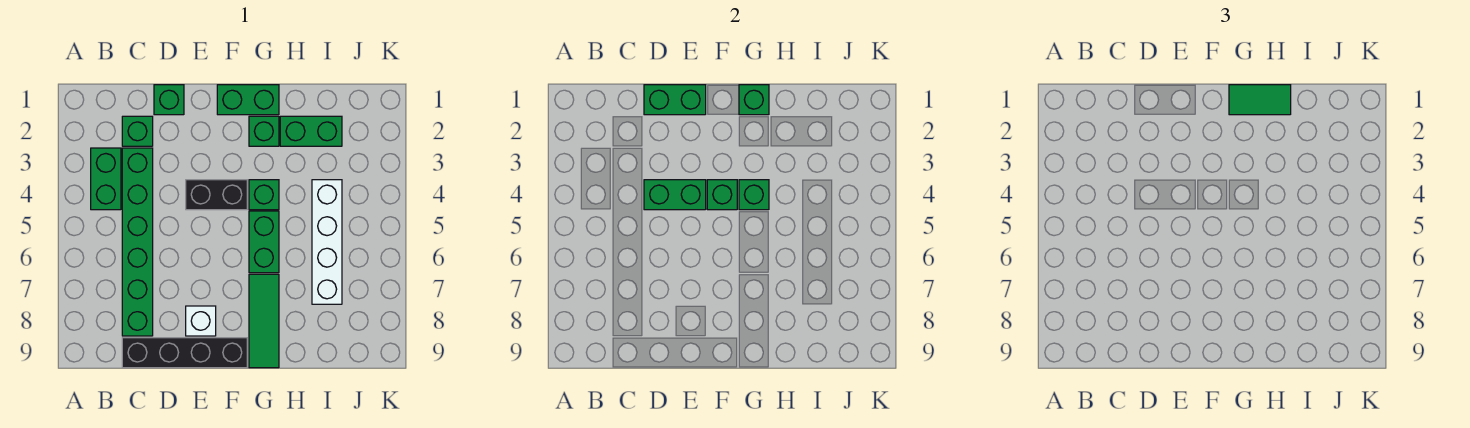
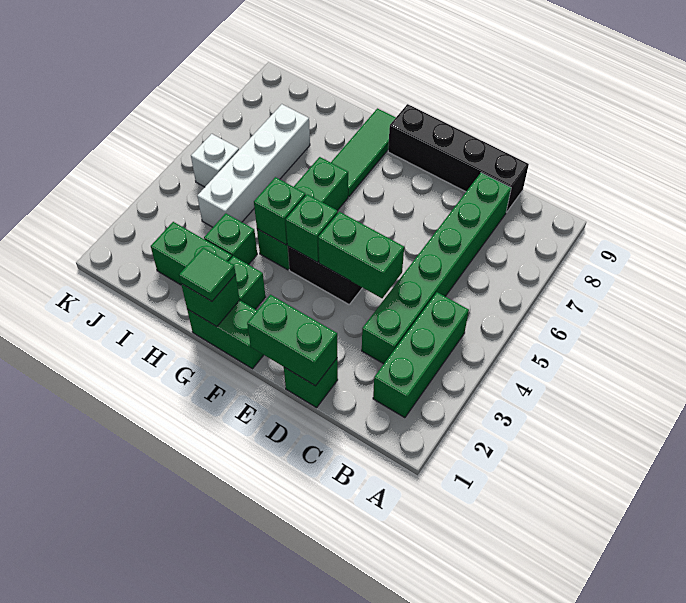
green 1x2 brick [91,148,121,210] -> green 1x3 brick [373,292,469,418]
green 1x1 brick [122,116,153,146] -> green 1x1 brick moved to [204,213,257,265]
white 1x1 brick [186,306,216,336] -> white 1x1 brick moved to [191,134,239,187]
green 1x2 tile [1229,85,1291,115] -> green 1x1 tile [179,248,236,301]

